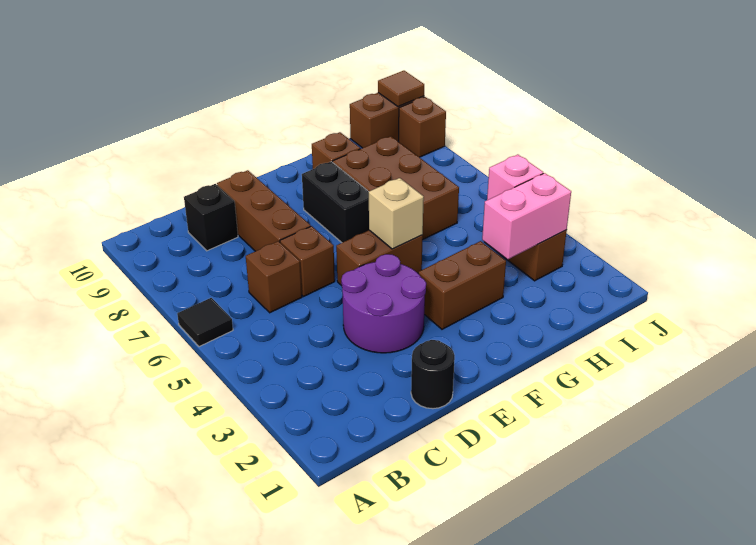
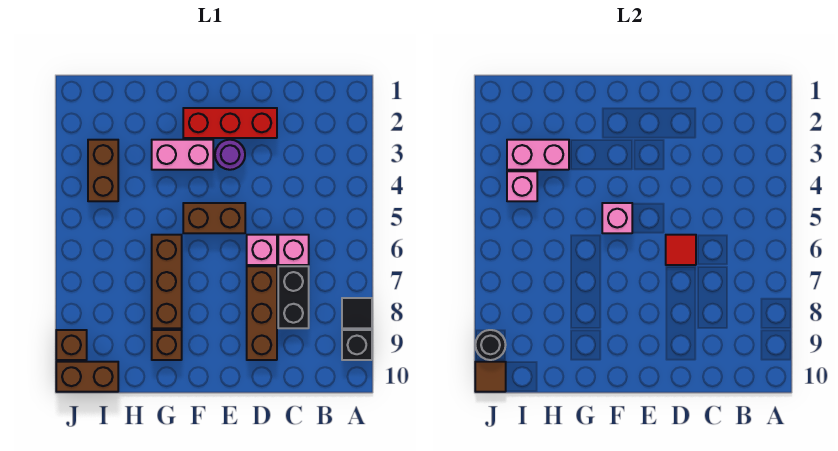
black 1x1 tile [177,298,233,347] -> black 1x1 tile moved to [342,298,372,328]
brown 1x1 brick [246,241,302,313] -> pink 1x1 brick [278,235,309,265]
black 1x1 brick [184,184,238,251] -> black 1x1 brick moved to [342,330,372,360]
black 1x1 round brick [411,340,455,409] -> black 1x1 round brick moved to [475,330,506,360]
none -> red 1x3 brick [183,108,277,138]
purple 2x2 round brick [341,254,426,353] -> purple 1x1 round brick [215,140,245,170]
brown 1x1 brick [280,226,335,297] -> pink 1x1 brick [247,235,277,265]
none -> red 1x1 tile [666,235,696,265]
brown 1x2 brick [418,241,506,329] -> pink 1x2 brick [152,140,213,170]
tan 1x1 brick [369,178,424,249] -> pink 1x1 brick [602,203,632,233]
black 1x2 brick [302,162,369,243] -> black 1x2 brick moved to [278,266,309,328]
brown 2x3 brick [333,136,459,240] -> brown 1x3 brick [152,235,182,328]

